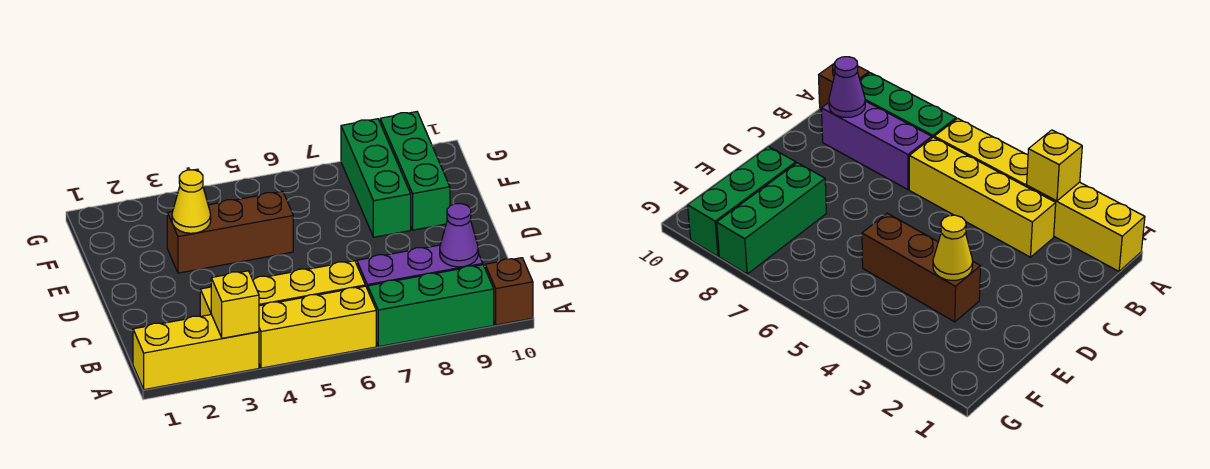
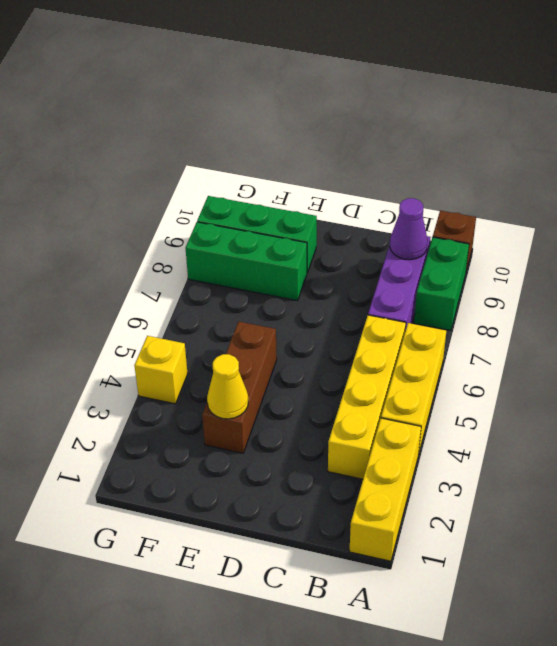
yellow 1x1 brick [211,271,259,338] -> yellow 1x1 brick moved to [134,336,188,404]
green 1x3 brick [368,265,494,347] -> green 1x2 brick [414,237,469,331]

